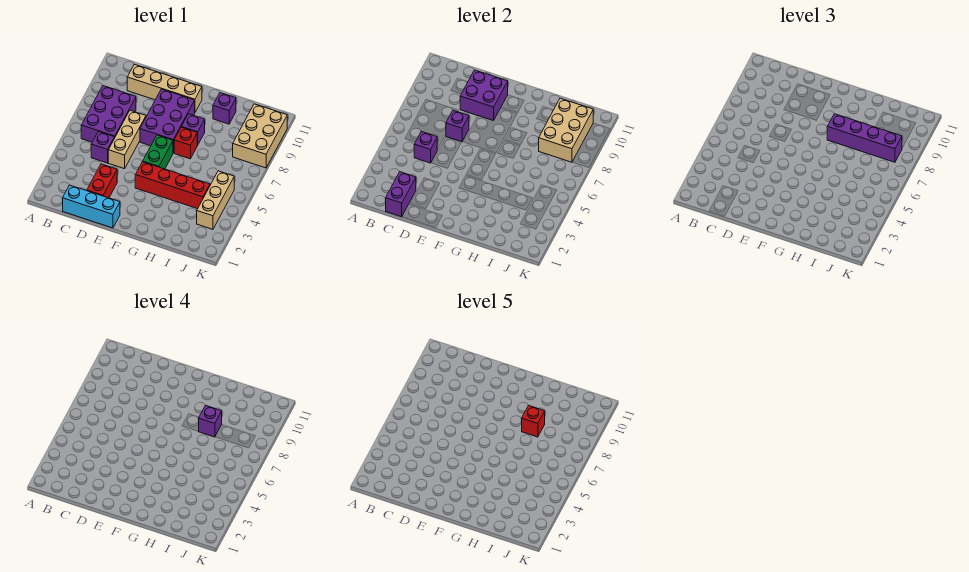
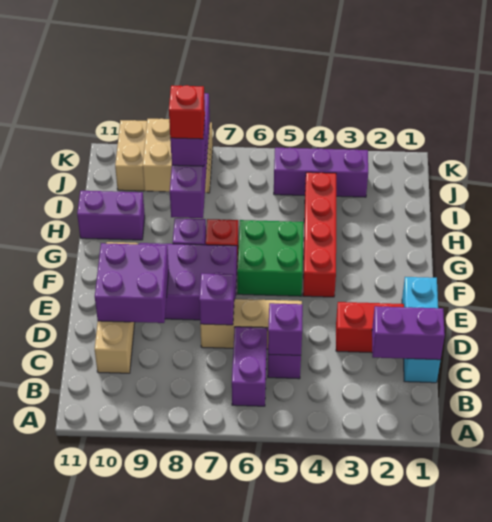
purple 2x3 brick [81,86,136,142] -> purple 1x2 brick [232,327,267,406]
green 1x2 brick [143,135,173,169] -> green 2x2 brick [237,220,304,296]
purple 1x1 brick [213,93,236,124] -> purple 1x2 brick [77,191,145,240]
tan 2x3 brick [539,98,593,162] -> tan 2x2 brick [143,119,210,193]
tan 1x3 brick [197,171,234,229] -> purple 1x3 brick [274,148,368,197]

